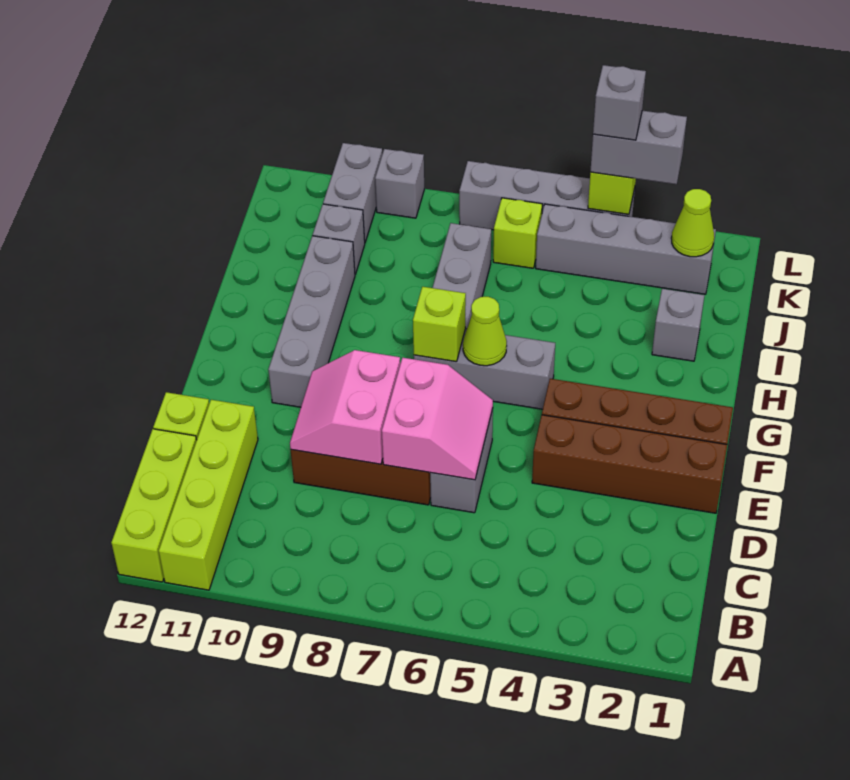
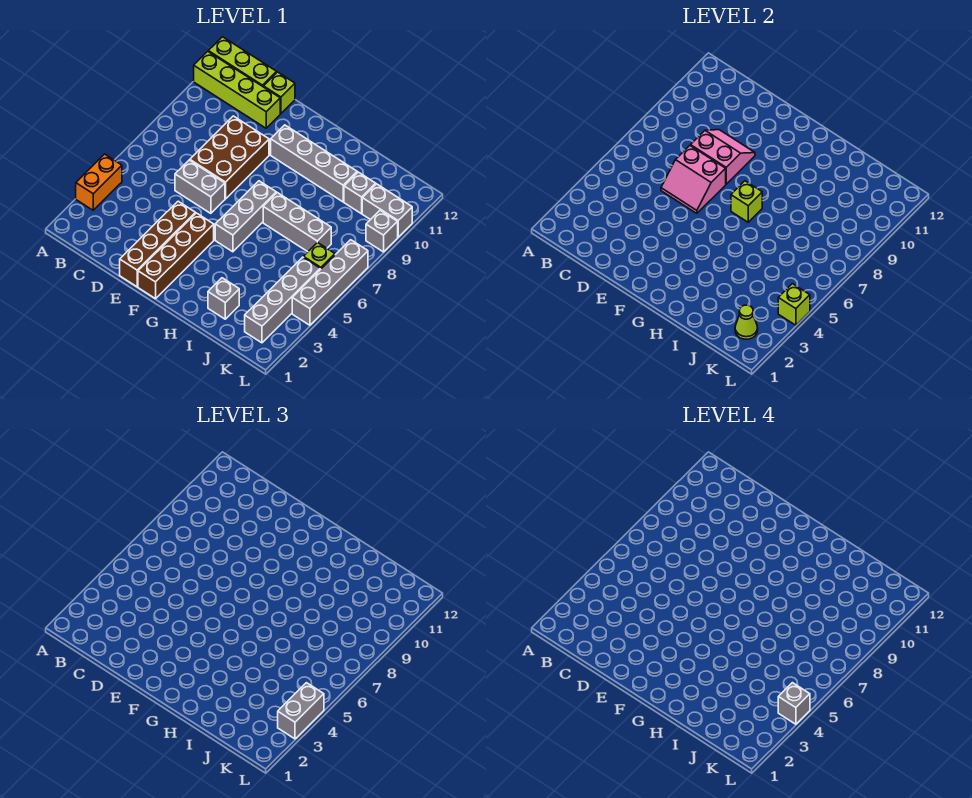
none -> orange 1x2 brick [76,154,122,210]
lime 1x1 cone [463,297,507,366] -> none

